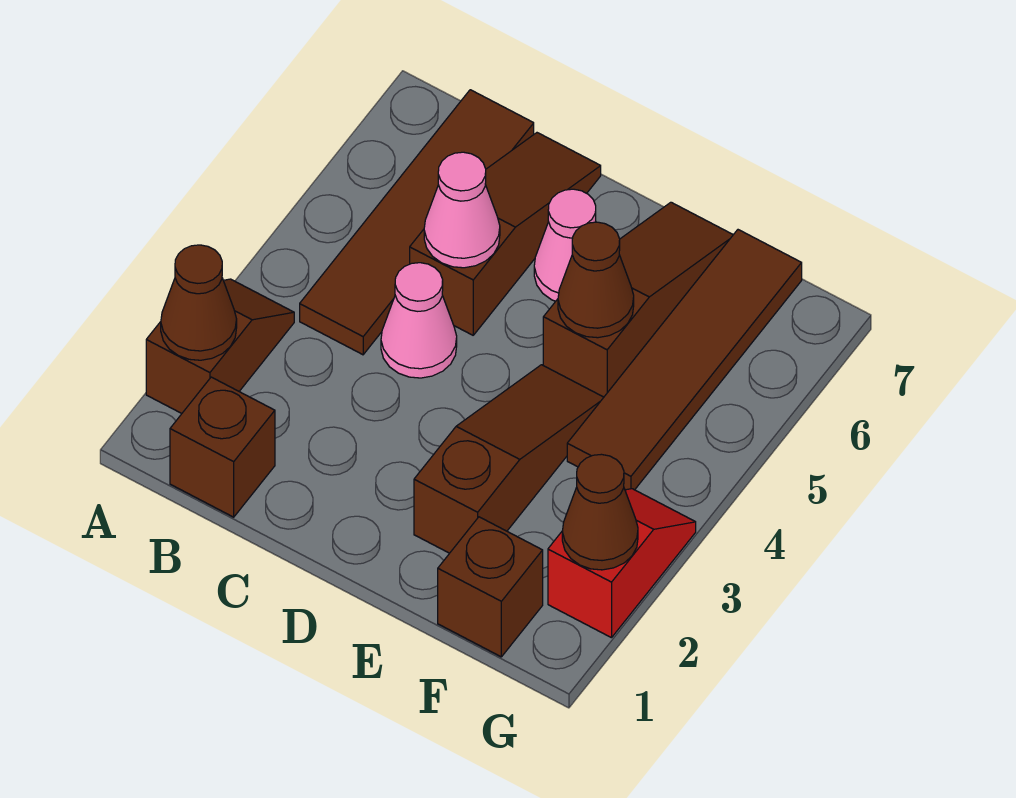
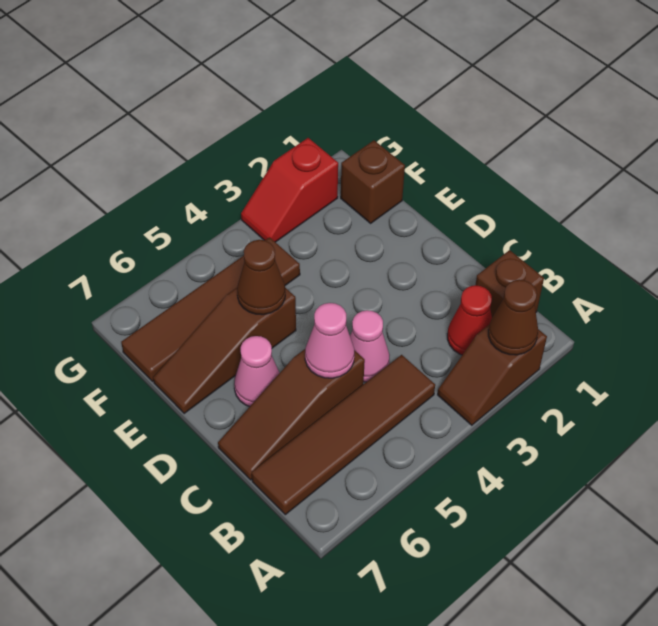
none -> red 1x1 cone [447,285,492,355]
brown 1x3 slope [414,365,604,553] -> none
brown 1x1 cone [562,454,638,570] -> none

